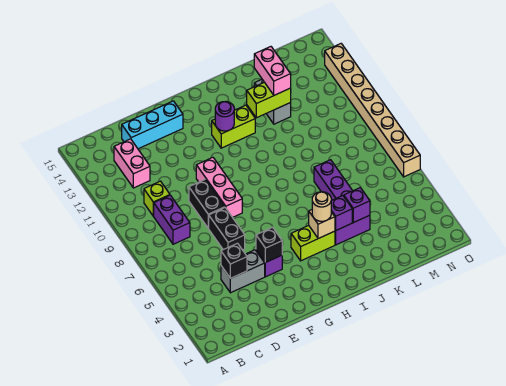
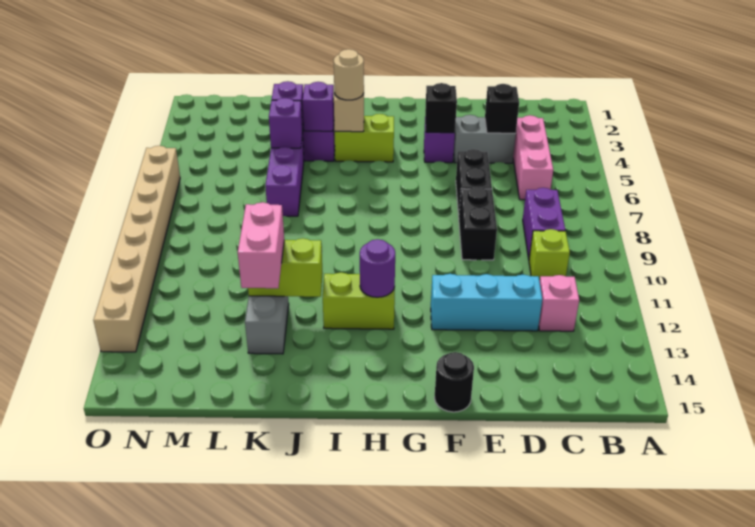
pink 1x2 brick [114,139,150,188] -> pink 1x1 brick [539,275,579,331]
cyan 1x3 brick [122,101,183,149] -> cyan 1x3 brick moved to [431,274,542,331]
pink 1x3 brick [196,157,242,217] -> pink 1x3 brick moved to [513,115,553,200]
none -> black 1x1 round brick [434,352,474,412]
none -> purple 1x1 brick [269,98,303,148]

